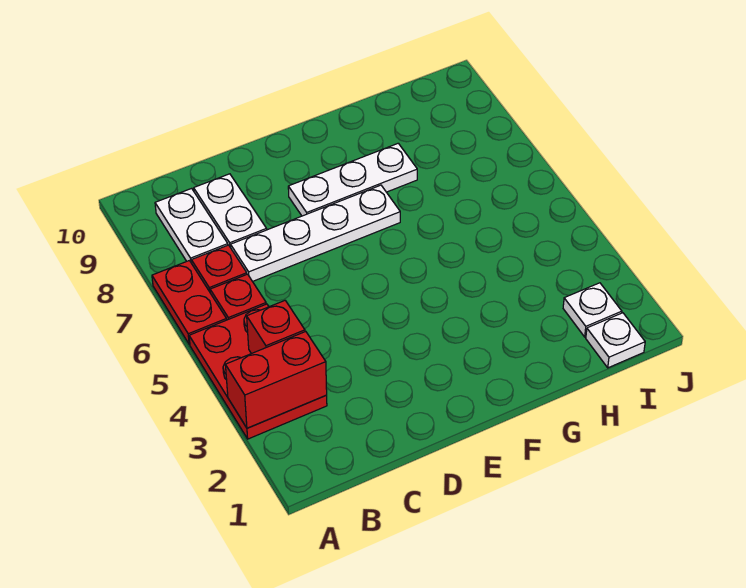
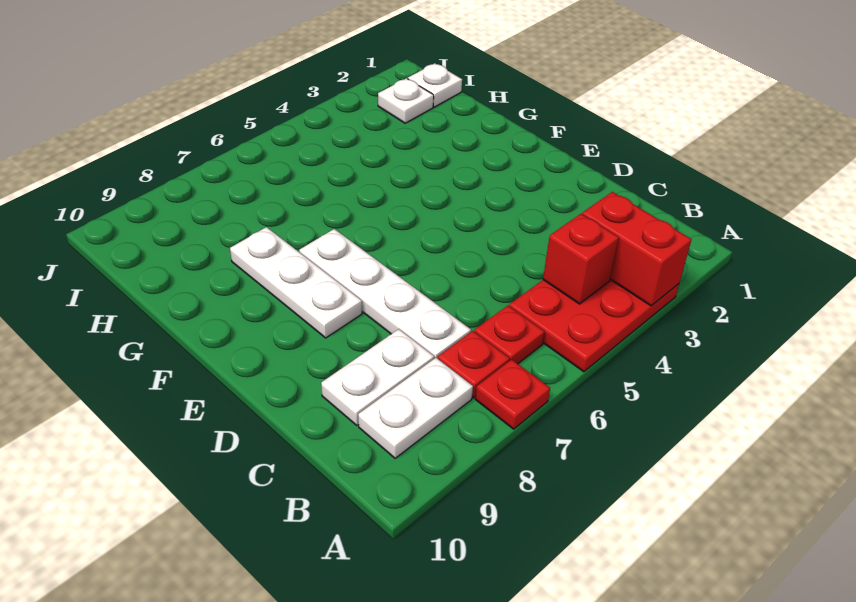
red 1x2 plate [152,261,226,345] -> red 1x1 plate [475,359,550,429]

